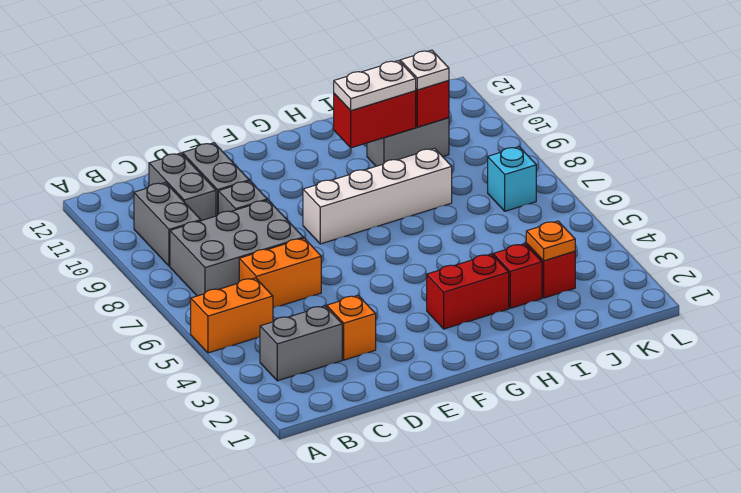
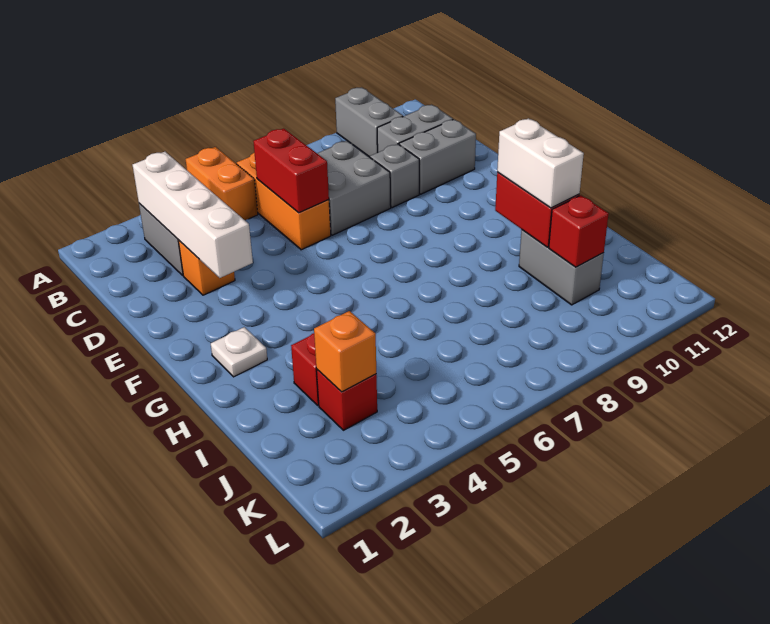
grey 2x3 brick [170,200,303,296] -> grey 2x2 brick [317,141,391,235]
grey 1x2 brick [134,183,201,266] -> grey 1x2 brick turned to [335,87,403,157]
orange 1x2 brick [239,238,321,308] -> orange 1x3 brick [237,153,331,250]
white 1x4 brick [303,148,452,244] -> white 1x4 brick moved to [133,152,253,278]
red 1x2 brick [427,254,509,329] -> red 1x2 brick moved to [253,128,329,213]
white 1x2 plate [334,61,416,111] -> white 1x2 brick [497,118,584,208]
orange 1x1 plate [526,221,575,261] -> orange 1x1 brick [314,311,376,392]
white 1x1 plate [400,50,449,90] -> white 1x1 plate moved to [211,327,267,377]
cyan 1x1 brick [488,147,536,211] -> none

